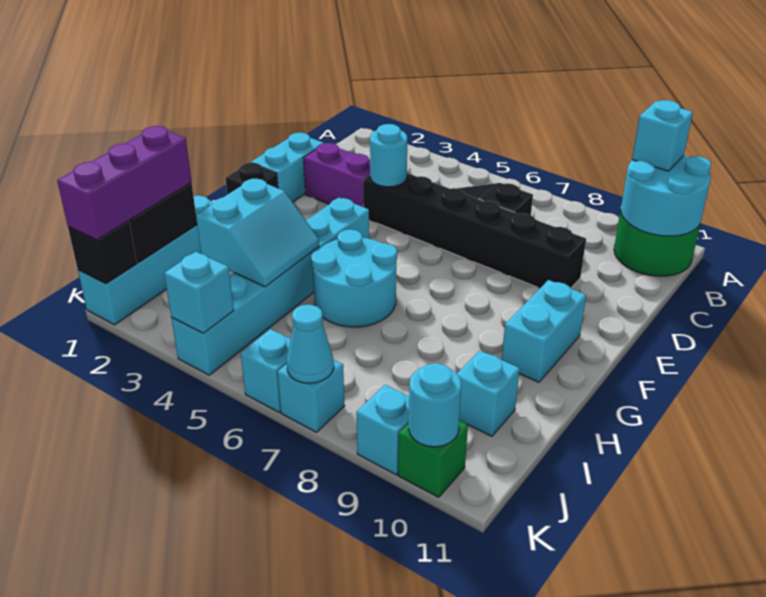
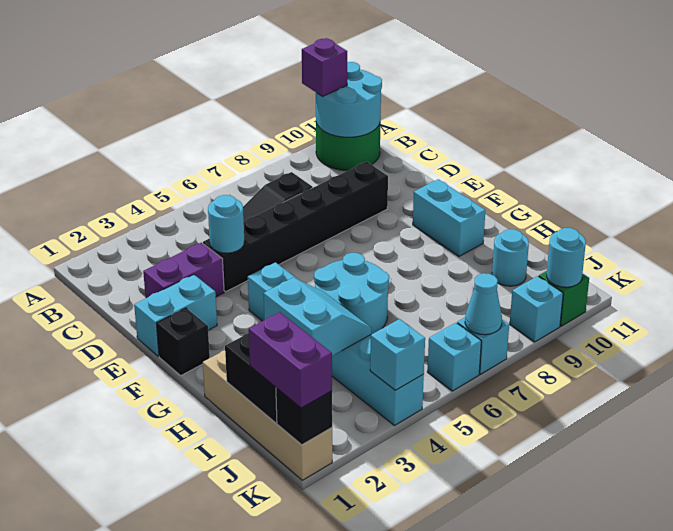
cyan 1x1 brick [632,100,693,171] -> purple 1x1 brick [302,38,347,97]
cyan 1x2 brick [251,133,324,202] -> cyan 1x2 brick turned to [134,275,217,356]
cyan 1x4 brick [78,195,213,325] -> tan 1x4 brick [203,350,332,480]
purple 1x3 brick [57,126,192,240] -> purple 1x2 brick [249,312,332,408]
cyan 1x1 brick [457,350,520,436] -> cyan 1x1 round brick [492,229,529,286]

